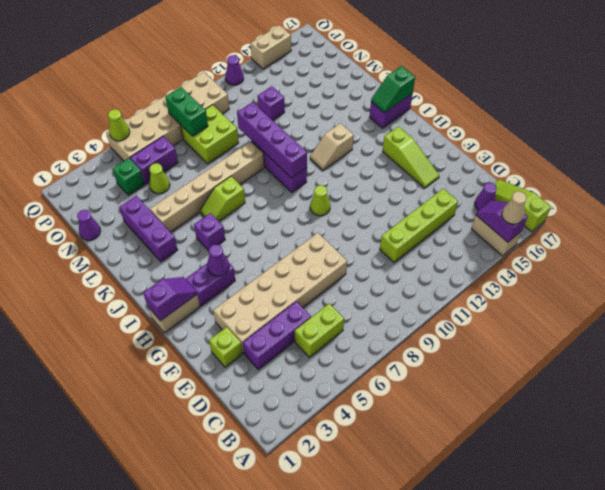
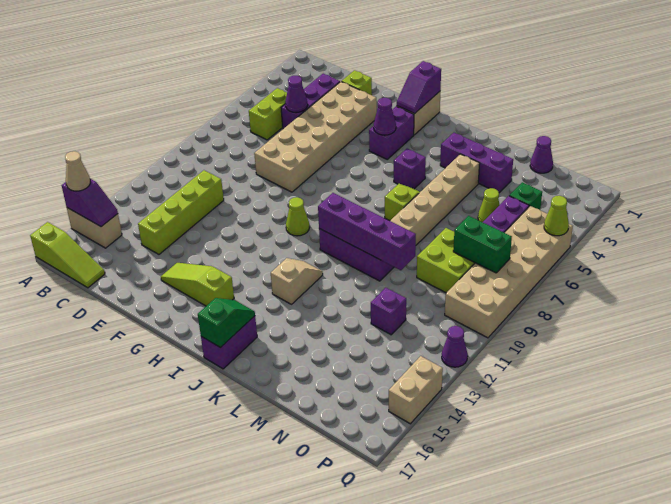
purple 1x1 cone [475,183,497,211] -> purple 1x1 cone moved to [285,76,308,112]

